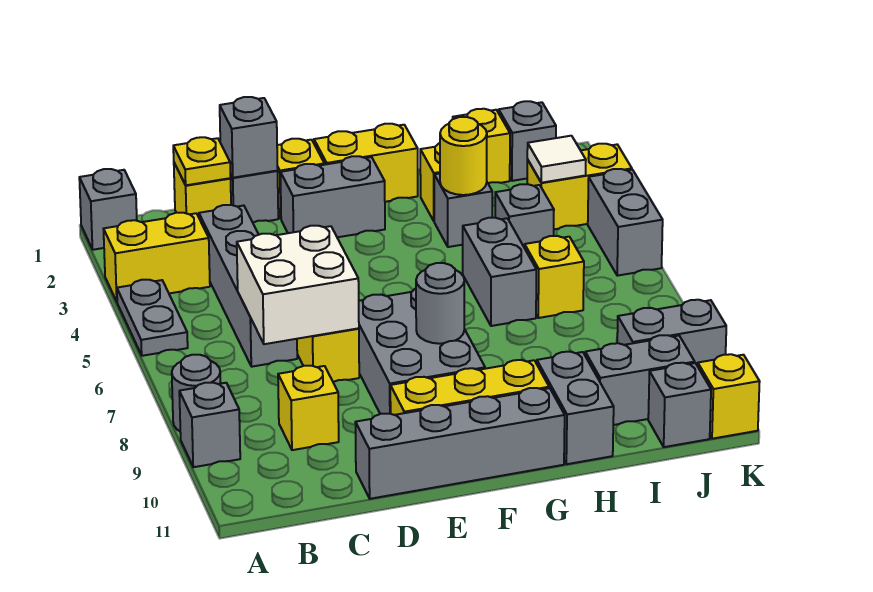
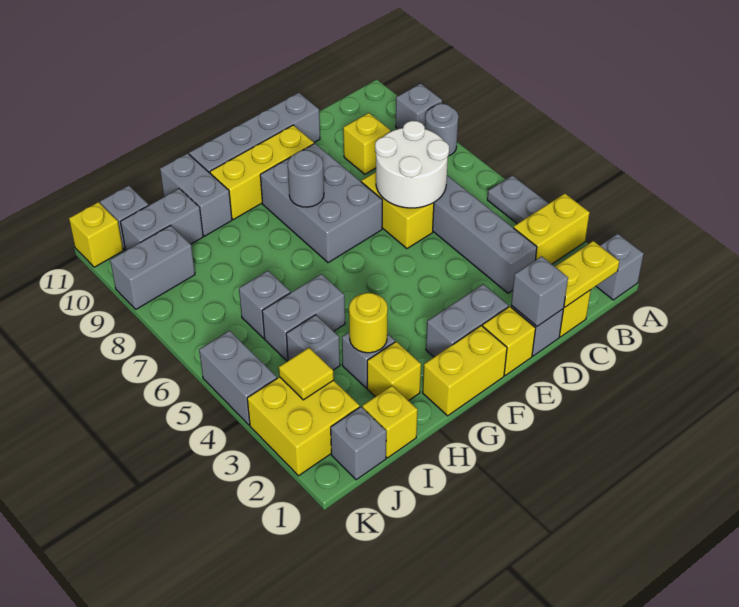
yellow 1x1 plate [173,137,231,185] -> yellow 1x2 plate [555,241,619,307]
white 2x2 brick [237,226,359,344] -> white 2x2 round brick [375,121,449,208]
grey 1x2 brick [463,218,536,326] -> grey 1x2 brick turned to [262,274,345,361]
yellow 1x1 brick [525,236,584,318] -> grey 1x1 brick [239,271,290,338]
yellow 1x2 brick [527,144,632,229] -> yellow 2x2 brick [247,377,360,476]
white 1x1 tile [527,136,586,183] -> yellow 1x1 tile [279,348,334,400]

